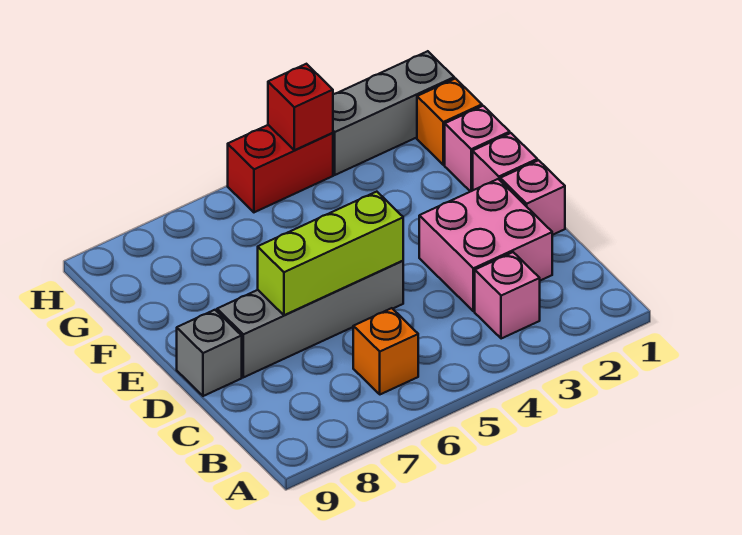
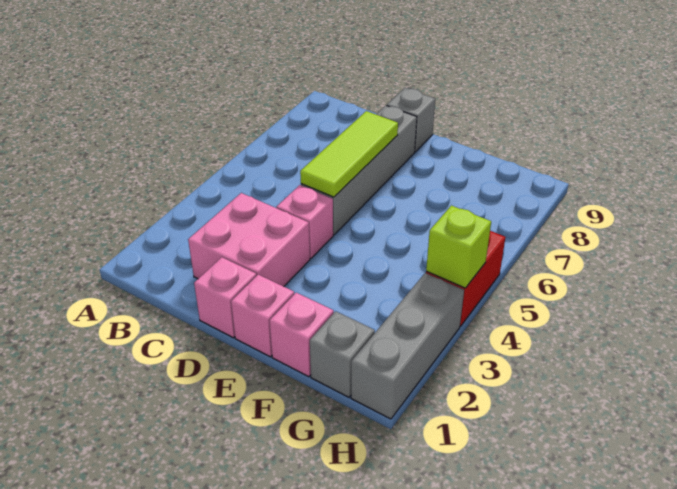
pink 1x1 brick [475,252,540,339] -> pink 1x1 brick moved to [276,185,333,258]
orange 1x1 brick [353,308,418,394] -> none
lime 1x3 brick [258,192,403,315] -> lime 1x3 tile [300,111,398,197]
orange 1x1 brick [417,79,482,165] -> grey 1x1 brick [310,311,375,397]
red 1x1 brick [268,64,333,150] -> lime 1x1 brick [426,205,491,288]

